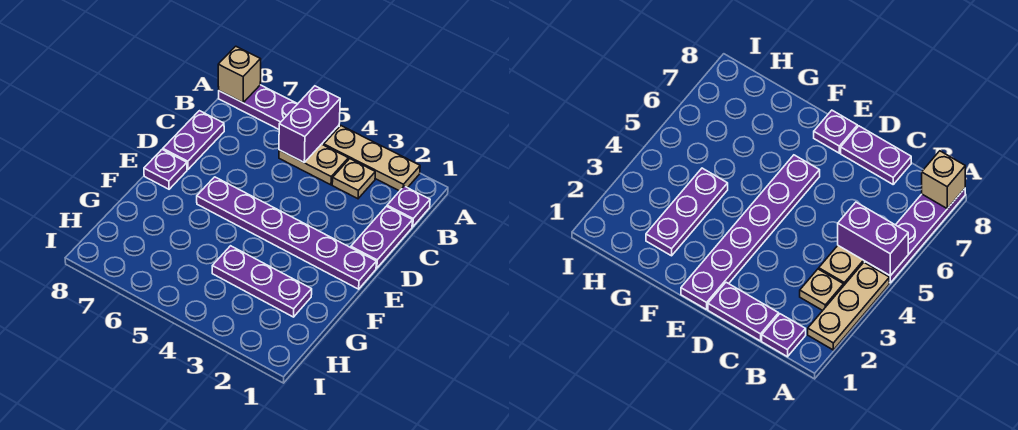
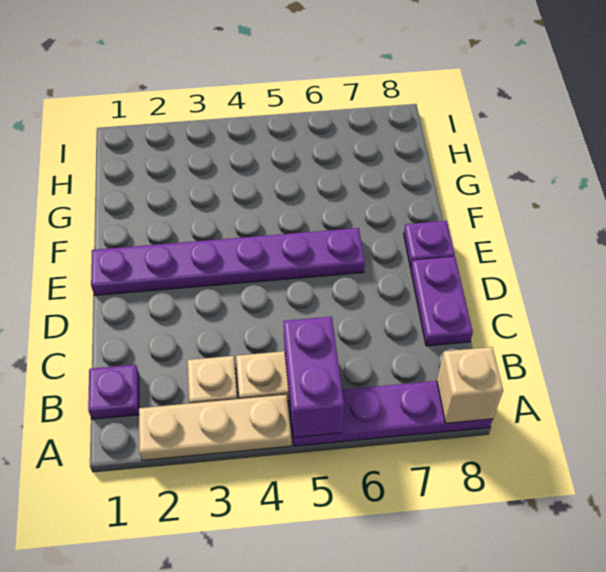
purple 1x2 plate [351,206,412,268] -> none
purple 1x3 plate [212,246,312,317] -> none

